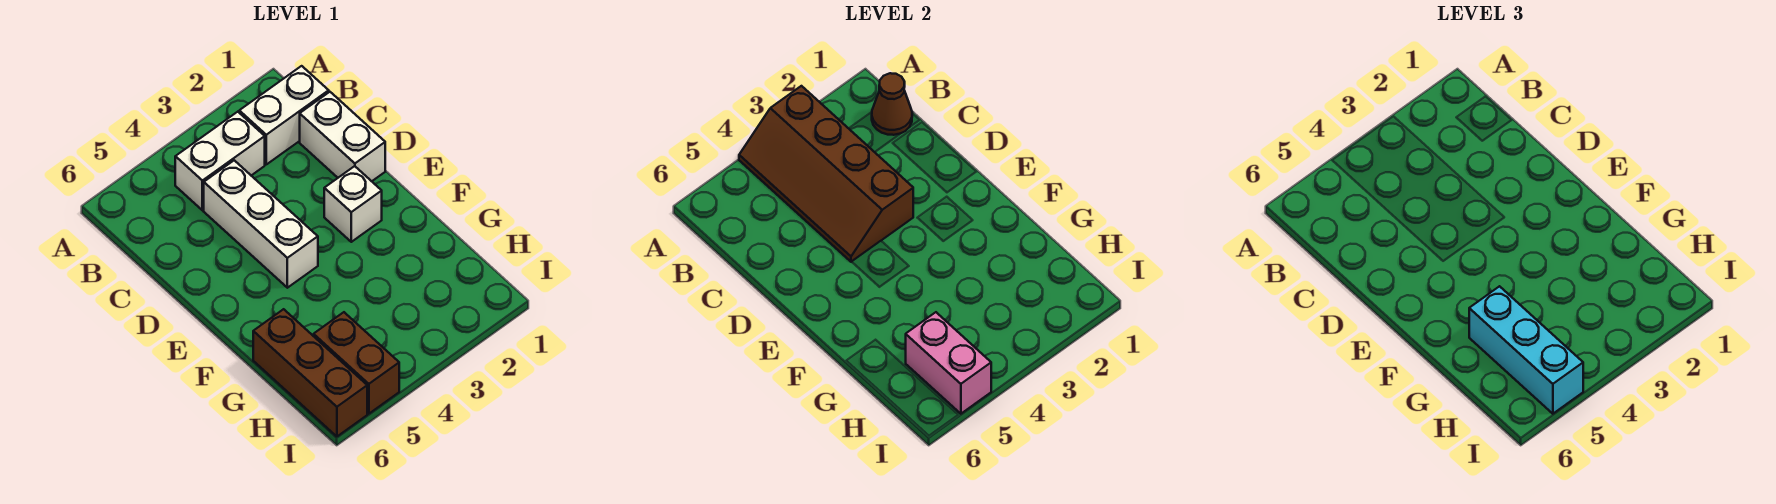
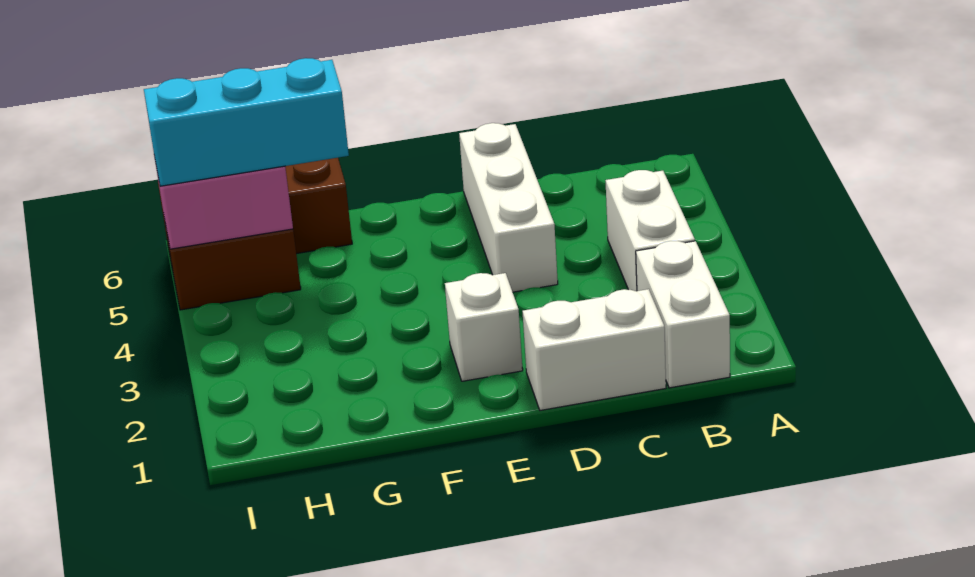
brown 2x4 slope [739,86,913,262] -> none
brown 1x1 cone [872,73,912,135] -> none
white 1x3 brick [204,160,318,288] -> white 1x3 brick turned to [459,123,558,292]

